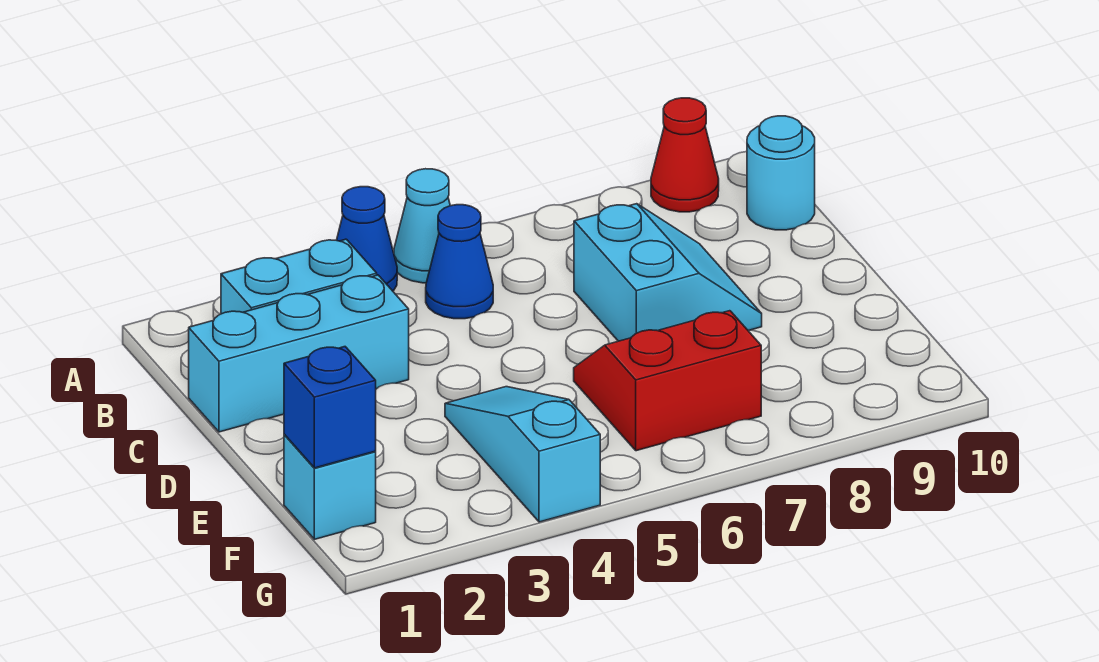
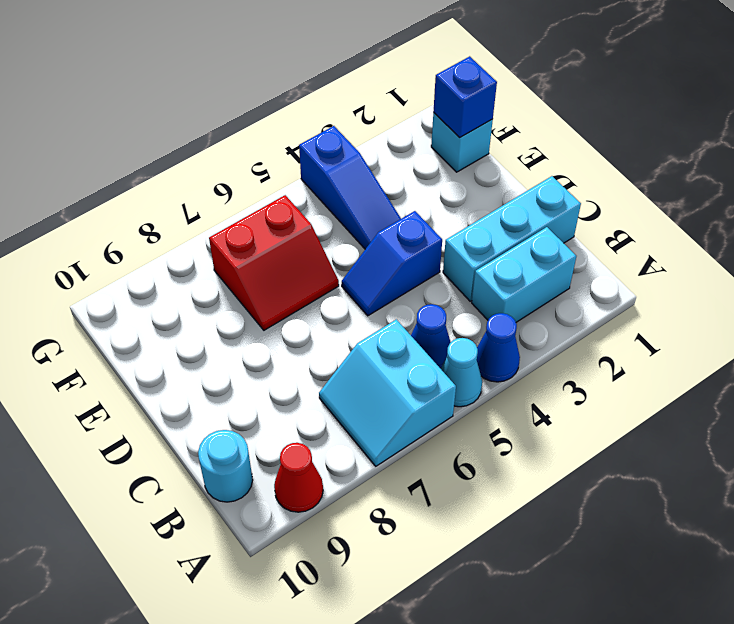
cyan 2x2 slope [574,204,762,341] -> cyan 2x2 slope moved to [319,319,456,466]
none -> blue 1x2 slope [342,211,442,316]
cyan 1x3 slope [445,387,600,522] -> blue 1x3 slope [299,126,401,249]

